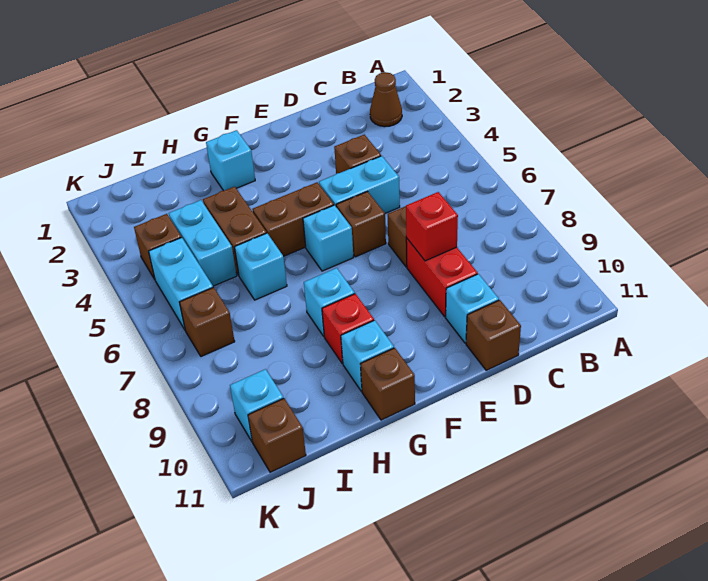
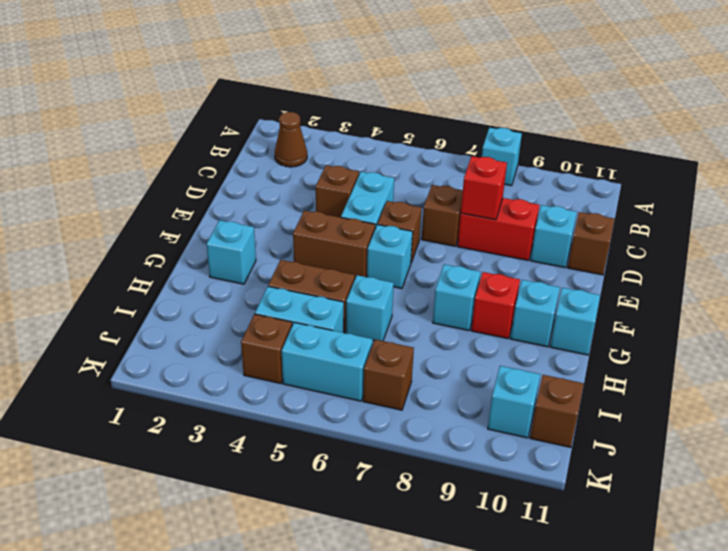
none -> cyan 1x1 brick [482,128,522,186]
brown 1x2 brick [252,182,334,257] -> brown 1x2 brick turned to [293,210,375,278]
brown 1x1 brick [361,348,415,420] -> cyan 1x1 brick [550,288,600,355]

